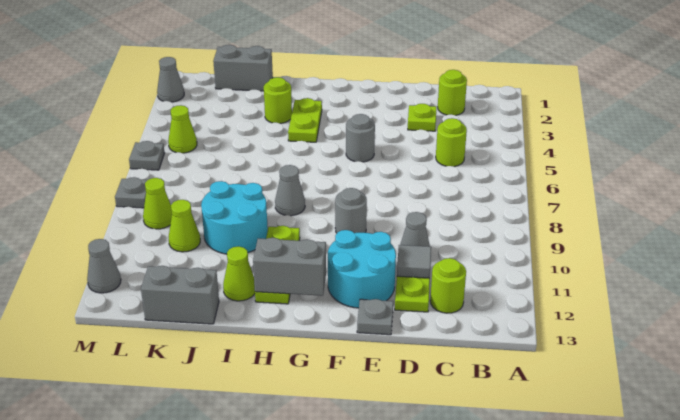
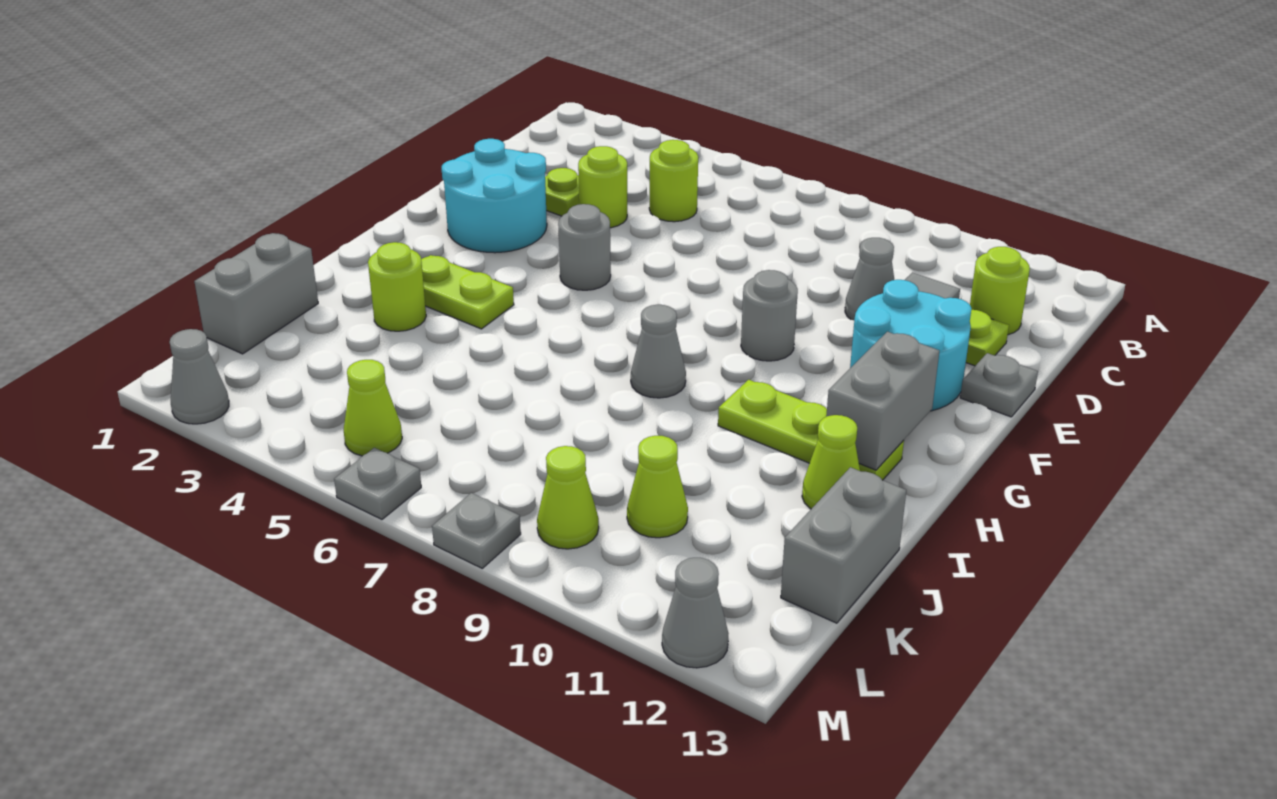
lime 1x1 round brick [438,70,467,115] -> lime 1x1 round brick moved to [578,146,627,228]
cyan 2x2 round brick [201,181,268,254] -> cyan 2x2 round brick moved to [442,139,547,253]

